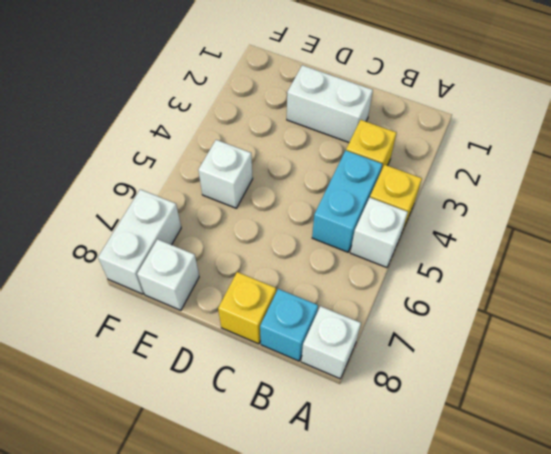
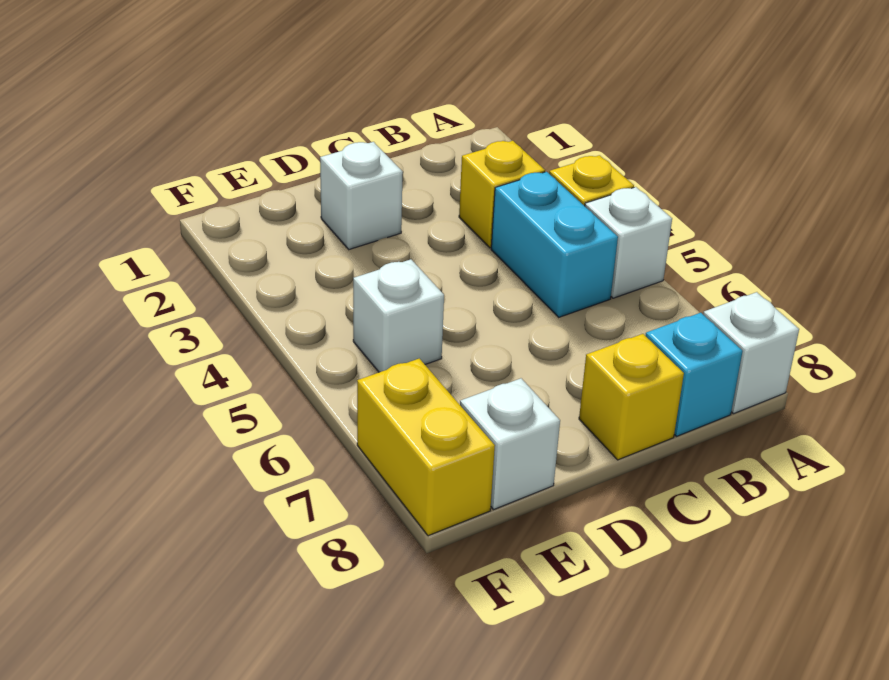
white 1x2 brick [287,65,373,142] -> white 1x1 brick [320,142,403,250]
white 1x2 brick [98,189,181,294] -> yellow 1x2 brick [357,359,495,536]

